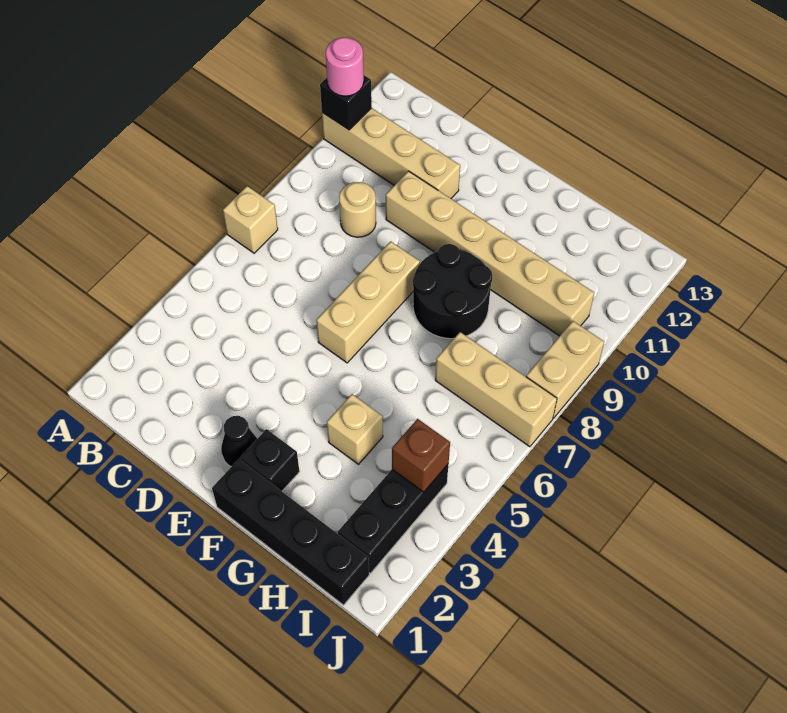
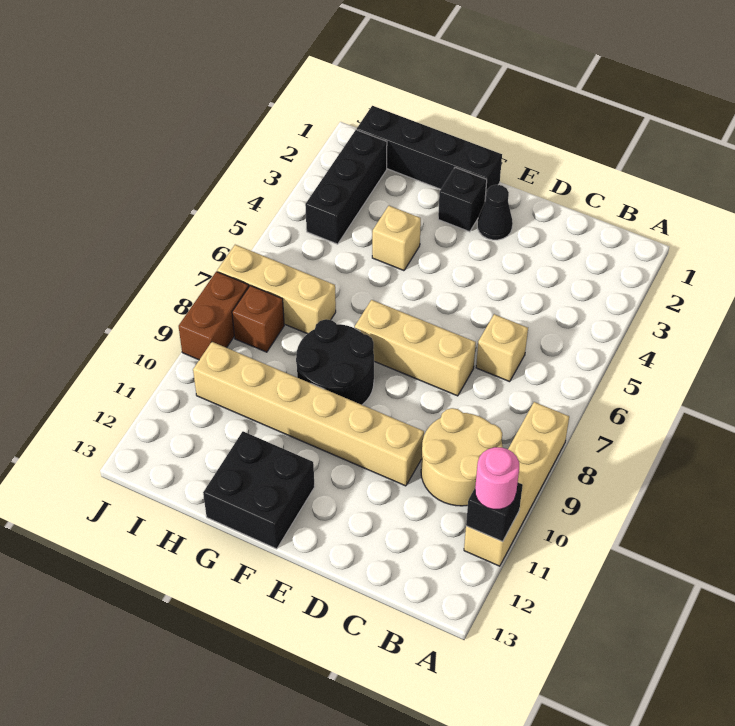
tan 1x1 brick [223,186,278,253] -> tan 1x1 brick moved to [476,314,528,382]
tan 1x4 brick [322,108,460,198] -> tan 1x4 brick turned to [464,402,569,566]
tan 1x1 round brick [339,182,376,237] -> tan 2x2 round brick [421,408,503,506]
tan 1x3 brick [316,241,420,363] -> tan 1x3 brick turned to [355,300,476,396]
none -> black 2x2 brick [203,431,315,549]
brown 1x1 brick [392,419,450,492] -> brown 1x1 brick moved to [232,285,284,352]
tan 1x2 brick [526,321,604,418] -> brown 1x2 brick [179,272,249,360]

